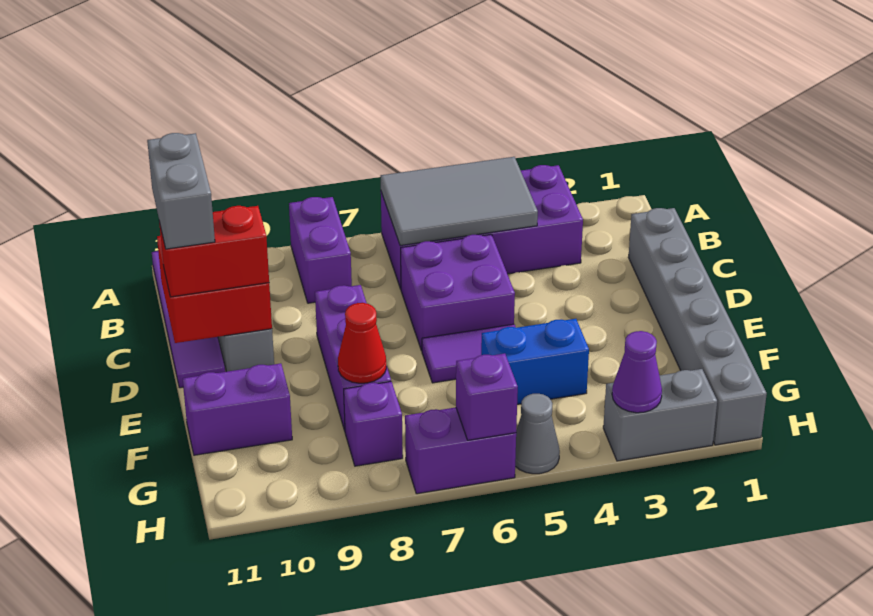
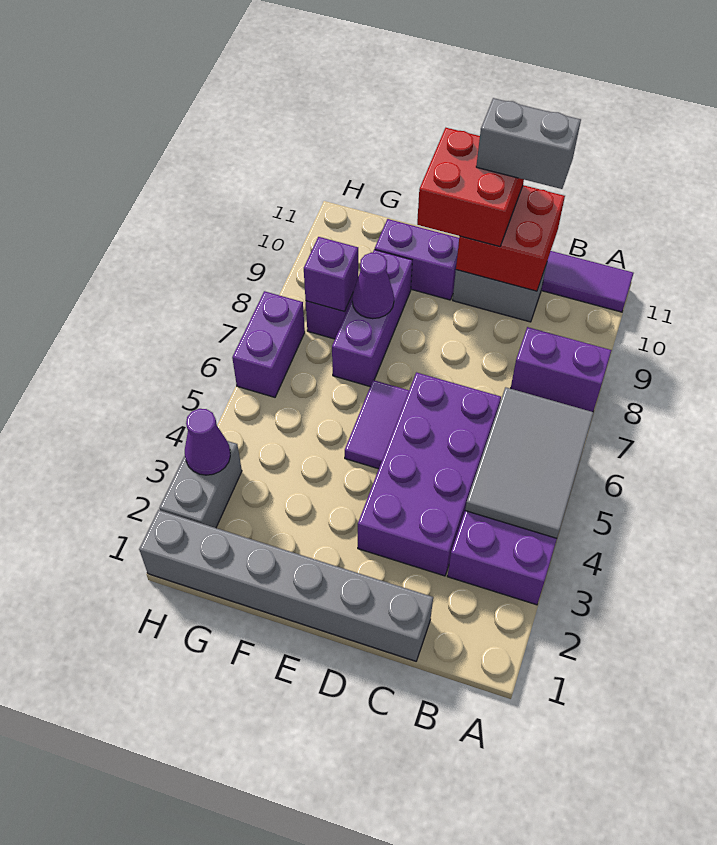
purple 2x2 brick [401,234,515,351] -> purple 2x4 brick [358,372,501,576]
purple 1x3 brick [315,285,391,431] -> purple 1x3 brick turned to [332,250,412,386]
red 1x2 brick [159,206,269,297] -> red 2x2 brick [417,128,524,246]
blue 1x2 brick [481,319,589,404] -> none
red 1x1 cone [338,303,386,383] -> purple 1x1 cone [352,253,394,319]
purple 1x2 brick [183,363,292,455] -> purple 1x2 brick turned to [375,219,459,300]
grey 1x1 cone [515,394,560,474] -> none
purple 1x1 brick [456,353,518,440] -> purple 1x1 brick moved to [304,237,358,312]

